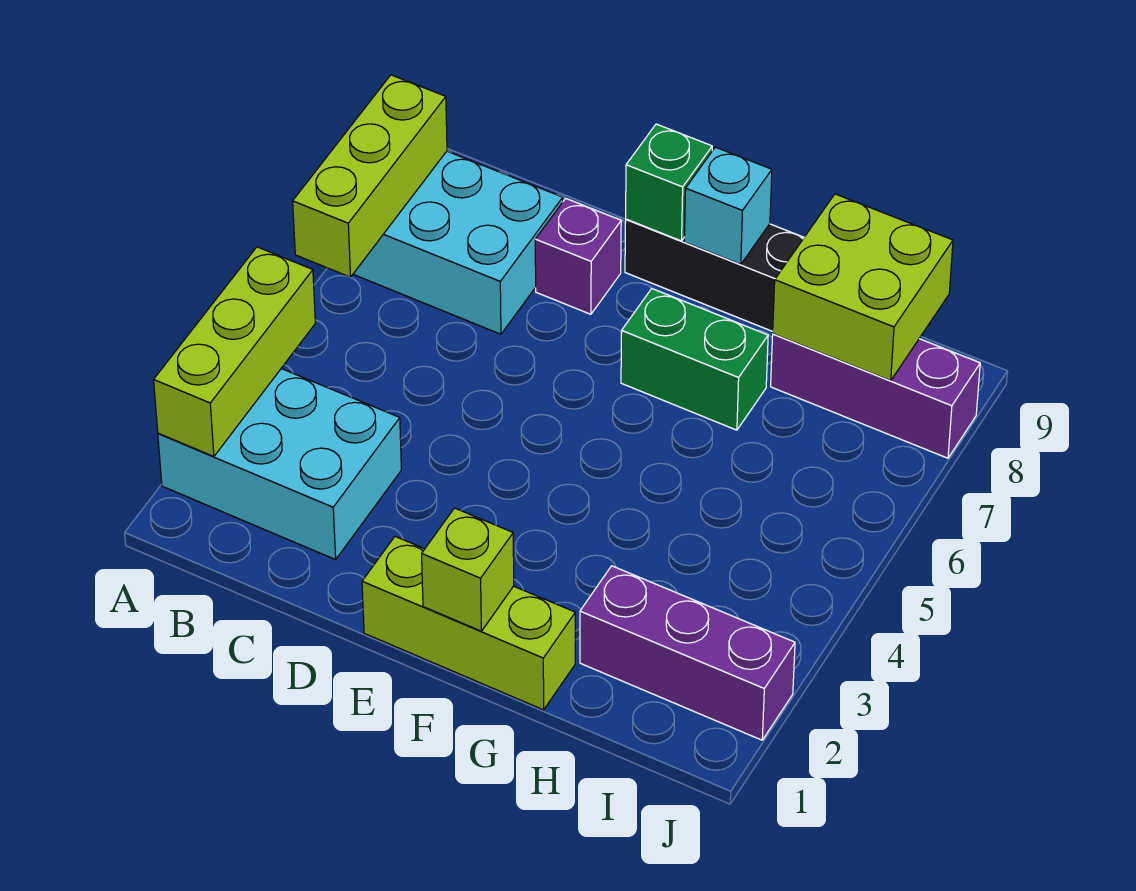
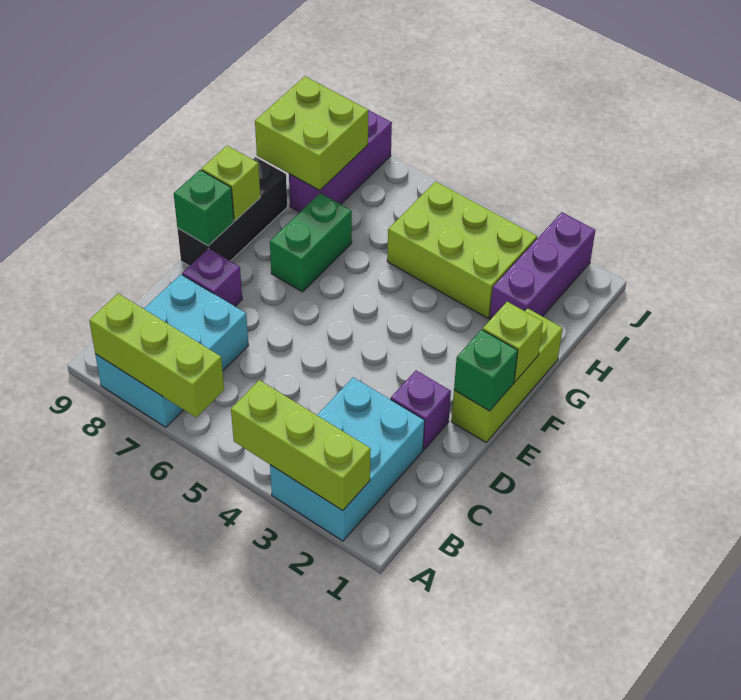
none -> purple 1x1 brick [391,371,451,450]
none -> green 1x1 brick [454,330,518,411]
cyan 1x1 brick [684,147,772,264] -> lime 1x1 brick [201,146,260,221]
none -> lime 2x3 brick [387,181,537,318]

